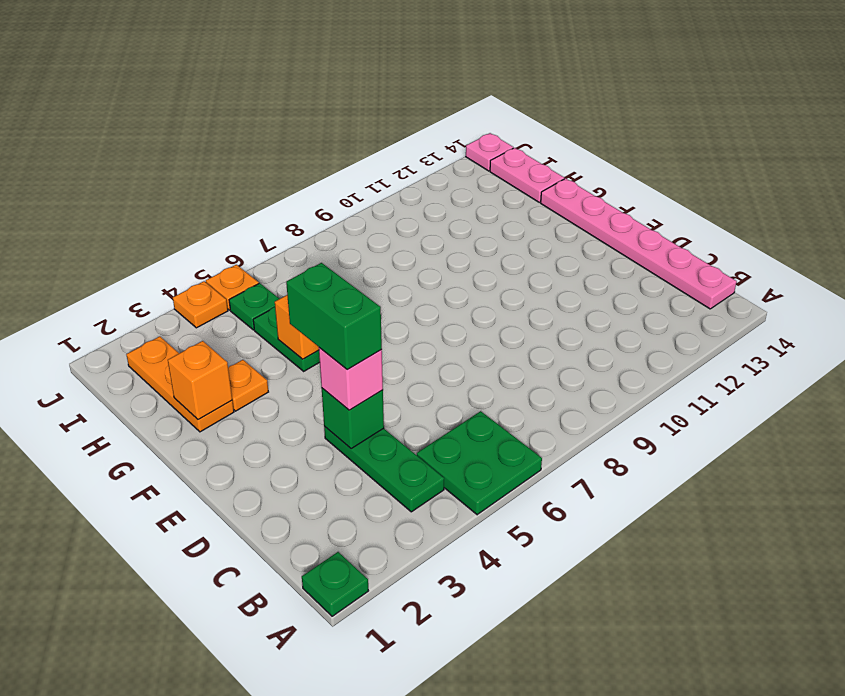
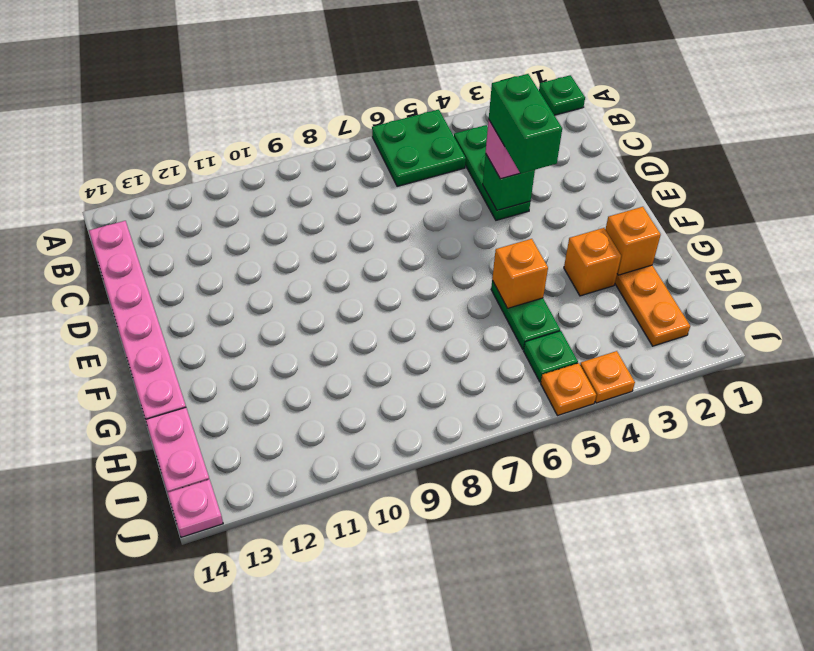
orange 1x1 plate [228,360,268,411] -> orange 1x1 brick [564,228,621,296]

